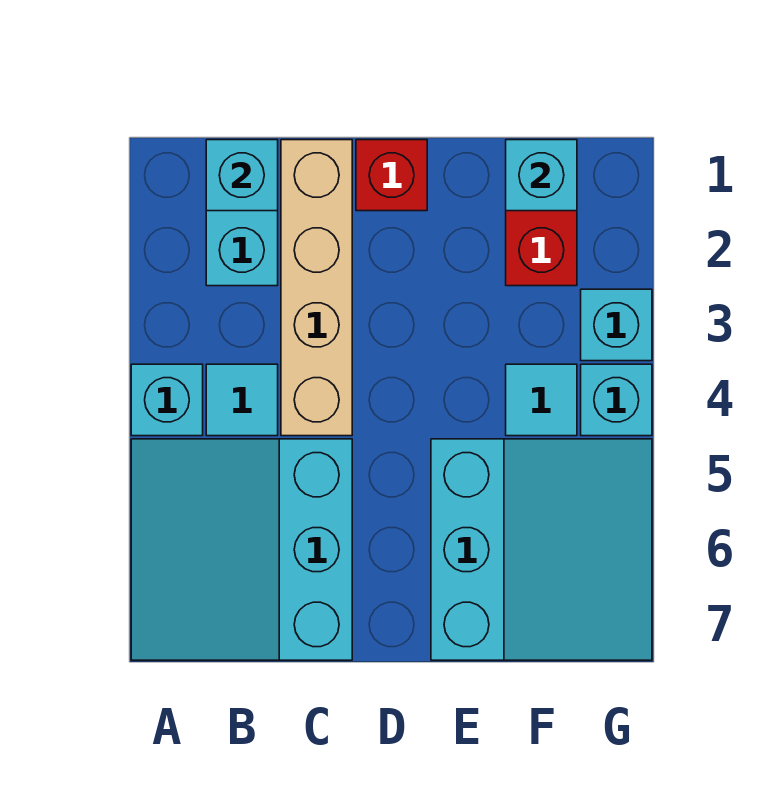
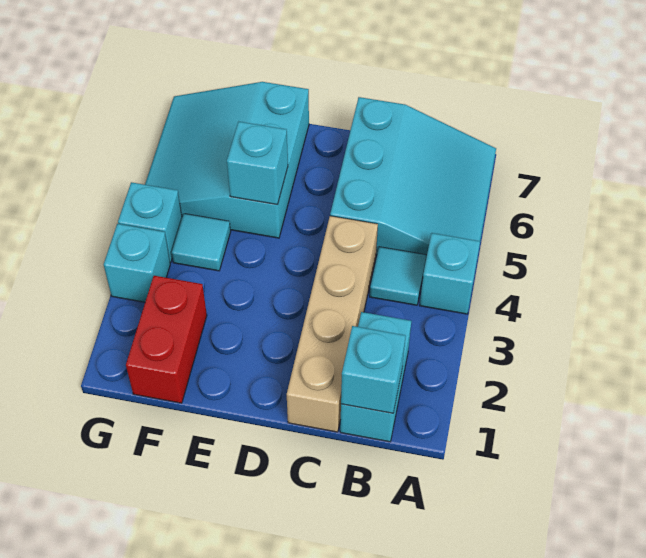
red 1x1 brick [356,140,427,211] -> none
cyan 1x1 brick [506,140,577,211] -> cyan 1x1 brick moved to [227,122,288,205]

